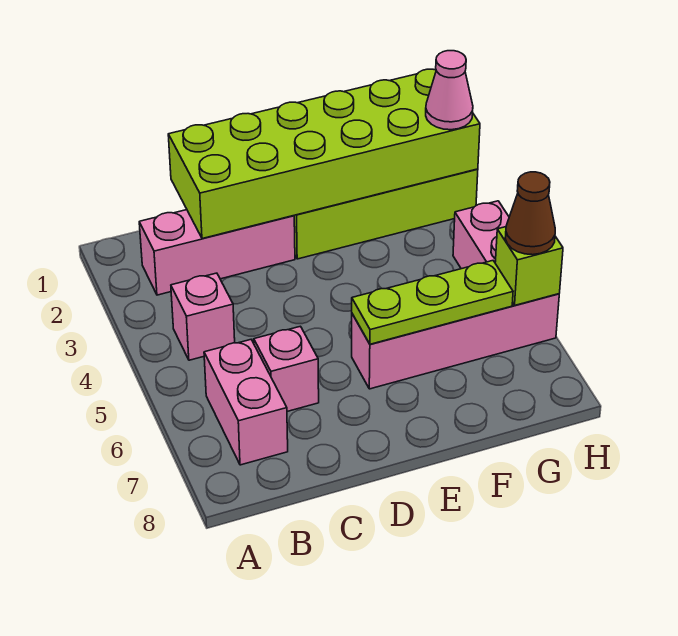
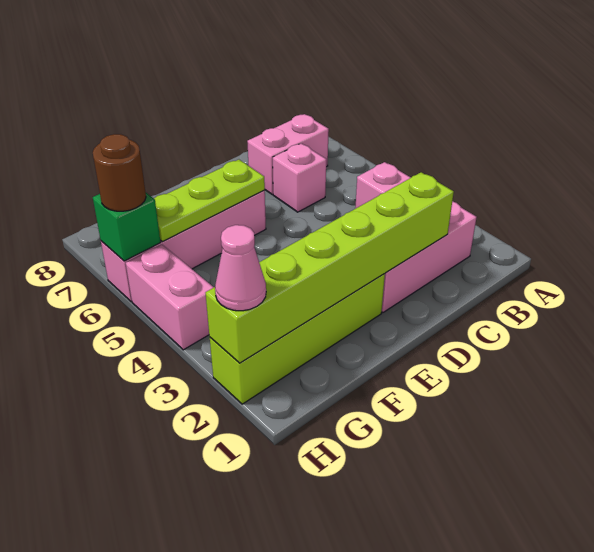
pink 1x2 brick [204,340,288,465] -> pink 1x2 brick turned to [247,114,329,194]
lime 2x6 brick [168,69,480,239] -> lime 1x6 brick [206,172,454,363]
lime 1x1 brick [495,227,563,305] -> green 1x1 brick [93,193,161,261]
brown 1x1 cone [505,172,555,255] -> brown 1x1 round brick [93,134,146,211]

